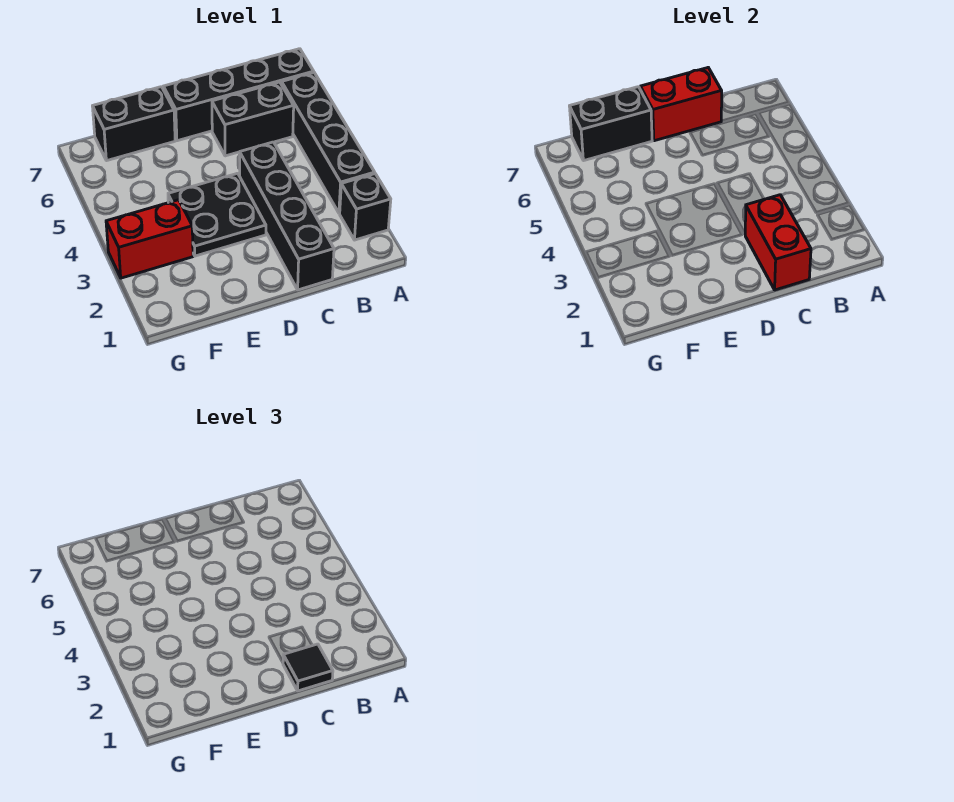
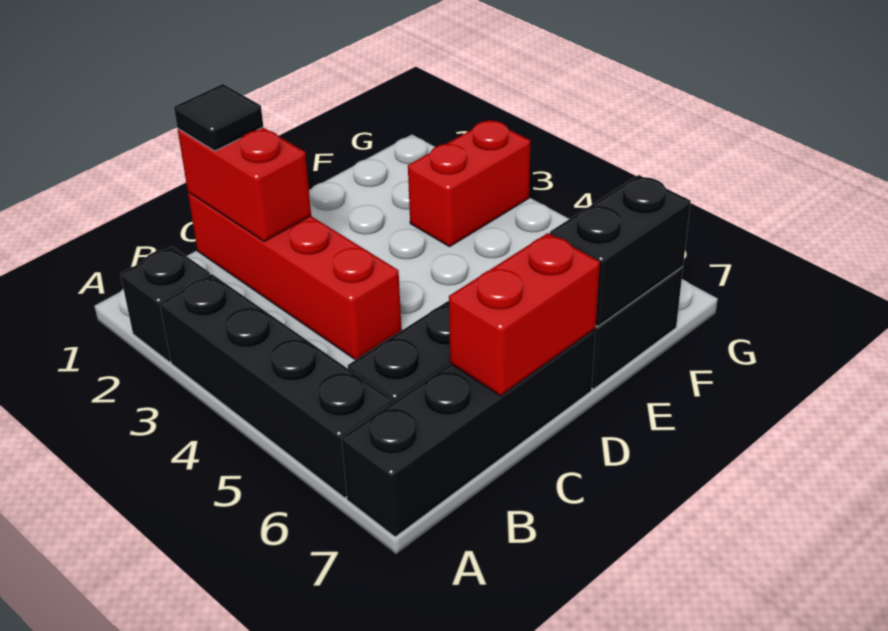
black 1x4 brick [240,142,334,290] -> red 1x4 brick [188,192,402,360]
black 2x2 plate [168,173,266,256] -> none

